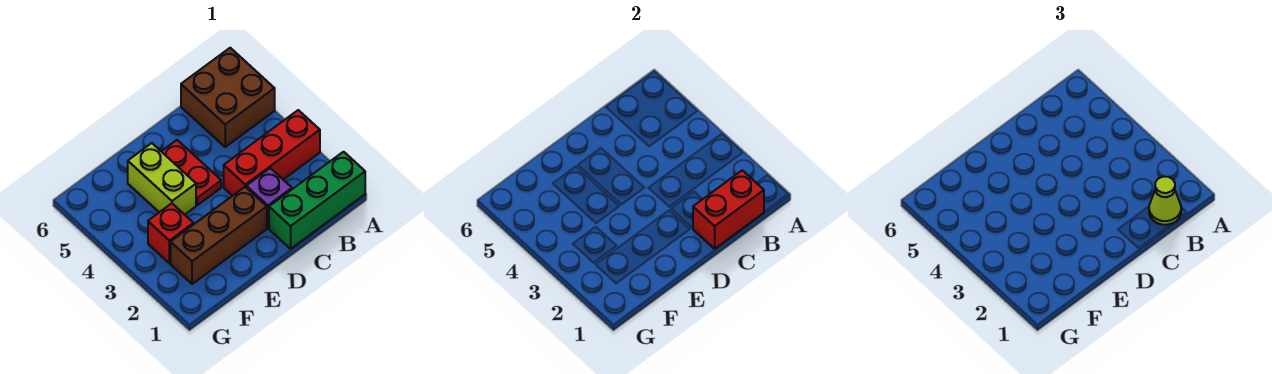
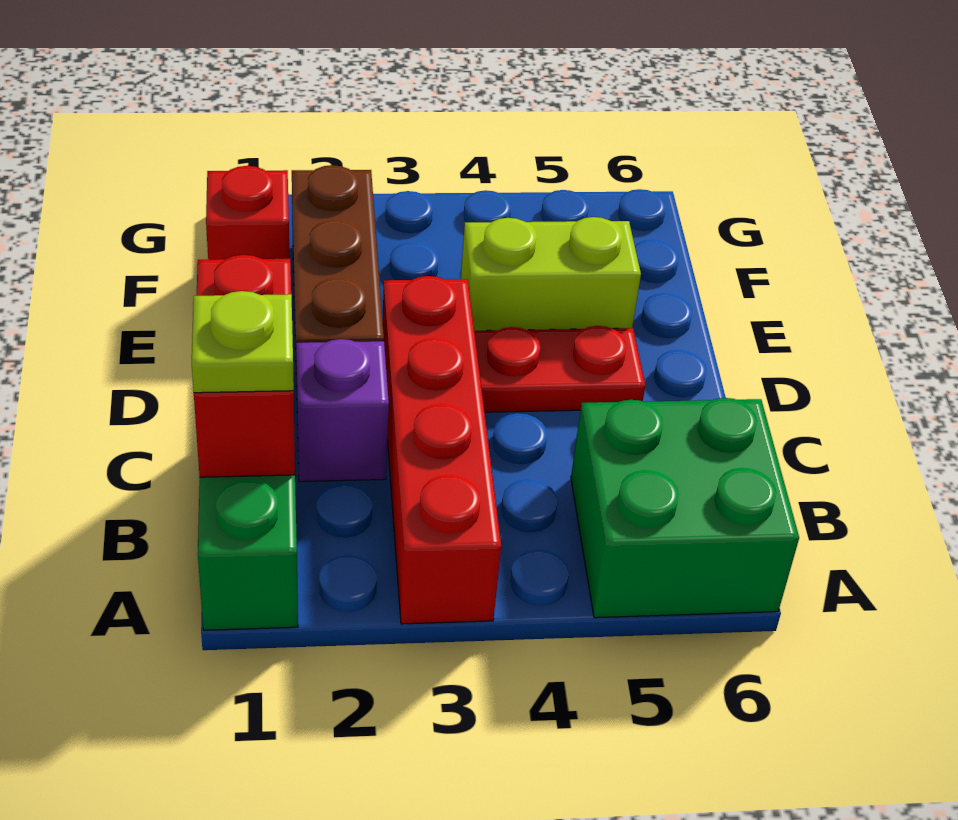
red 1x3 brick [224,110,320,196] -> red 1x4 brick [383,276,501,624]
brown 2x2 brick [181,48,275,147] -> green 2x2 brick [571,398,799,618]
lime 1x1 cone [1149,177,1181,225] -> lime 1x1 plate [192,291,294,393]
red 1x1 brick [148,203,194,263] -> red 1x1 brick moved to [206,166,289,260]

